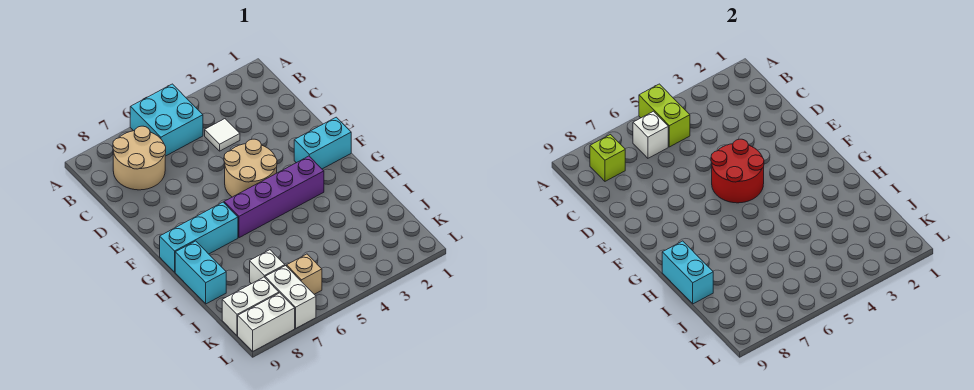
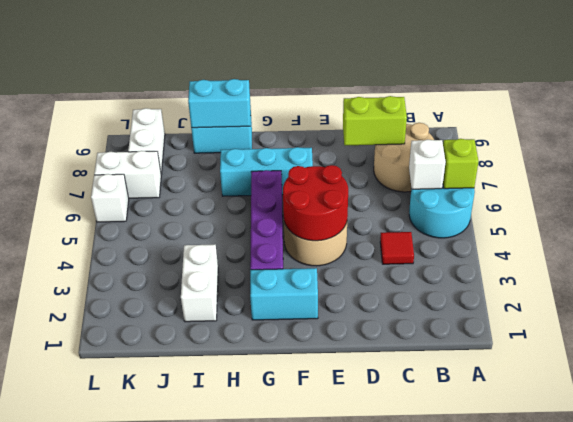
cyan 2x2 brick [130,84,203,156] -> cyan 2x2 round brick [409,186,475,238]
lime 1x2 brick [639,84,690,147] -> lime 1x2 brick moved to [343,96,407,145]
lime 1x1 brick [590,135,625,181] -> lime 1x1 brick moved to [443,139,478,189]
white 1x1 tile [205,119,240,151] -> red 1x1 tile [380,232,414,264]
cyan 1x2 brick [294,117,351,169] -> cyan 1x2 brick turned to [250,268,318,320]
cyan 1x3 brick [160,202,238,272] -> cyan 1x3 brick turned to [220,147,313,196]
white 1x1 brick [250,250,285,284] -> white 1x1 brick moved to [91,174,129,222]
tan 1x1 brick [287,254,322,294] -> none
white 1x2 brick [238,293,295,351] -> white 1x2 brick moved to [181,245,218,322]

